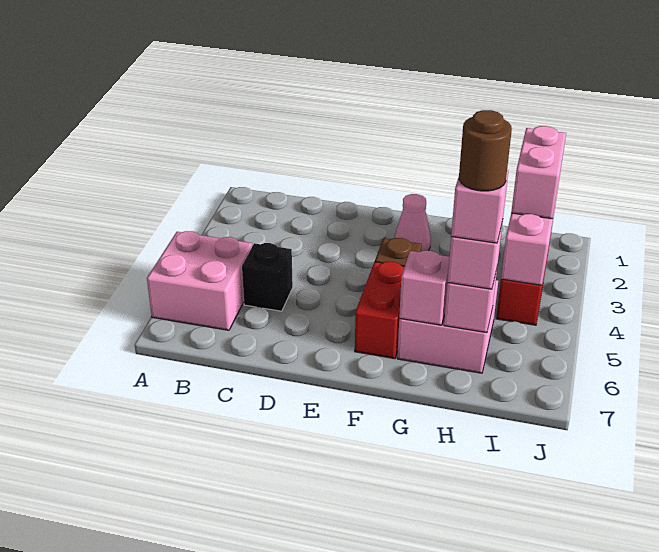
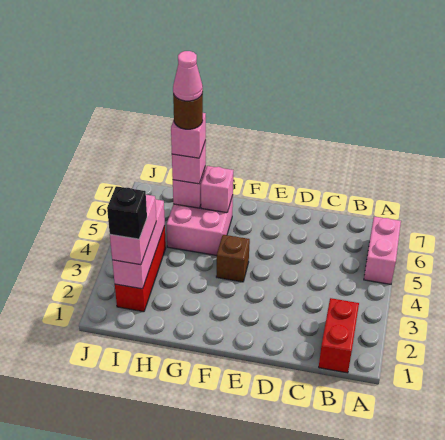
pink 2x2 brick [147,231,252,330] -> pink 1x2 brick [364,217,401,284]
black 1x1 brick [242,243,293,311] -> black 1x1 brick moved to [107,186,147,239]
pink 1x1 cone [395,194,431,251] -> pink 1x1 cone moved to [173,51,203,101]
red 1x2 brick [355,262,405,359] -> red 1x2 brick moved to [319,298,359,373]

